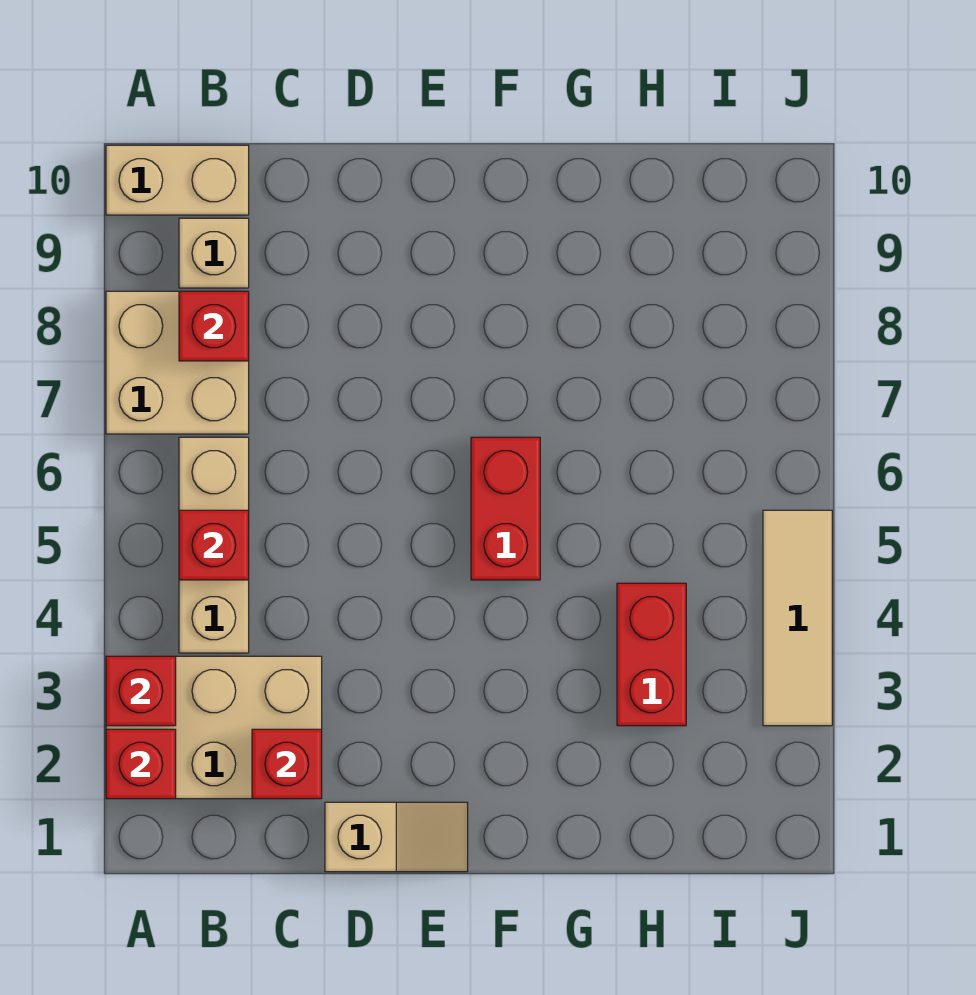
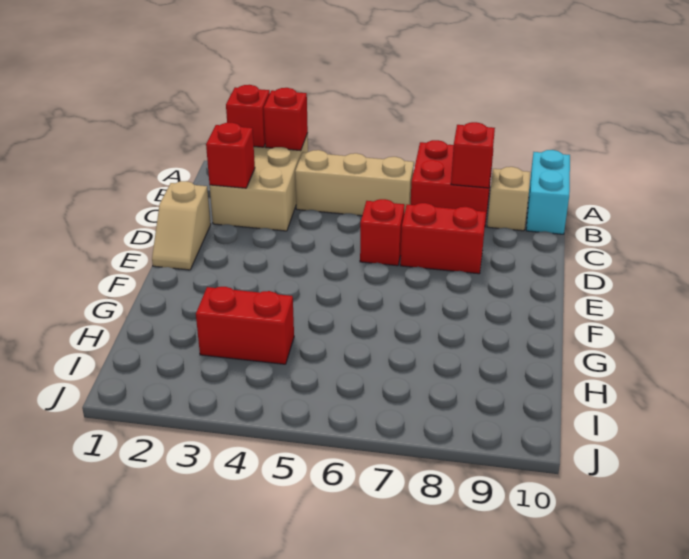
tan 2x2 brick [106,291,249,434] -> red 2x2 brick [411,140,493,225]
tan 1x2 brick [106,145,249,215] -> cyan 1x2 brick [526,150,570,234]
red 1x1 brick [179,510,249,580] -> red 1x1 brick moved to [360,199,405,266]
red 1x2 brick [471,437,540,580] -> red 1x2 brick moved to [400,203,486,274]
tan 1x3 tile [763,510,832,726] -> none

